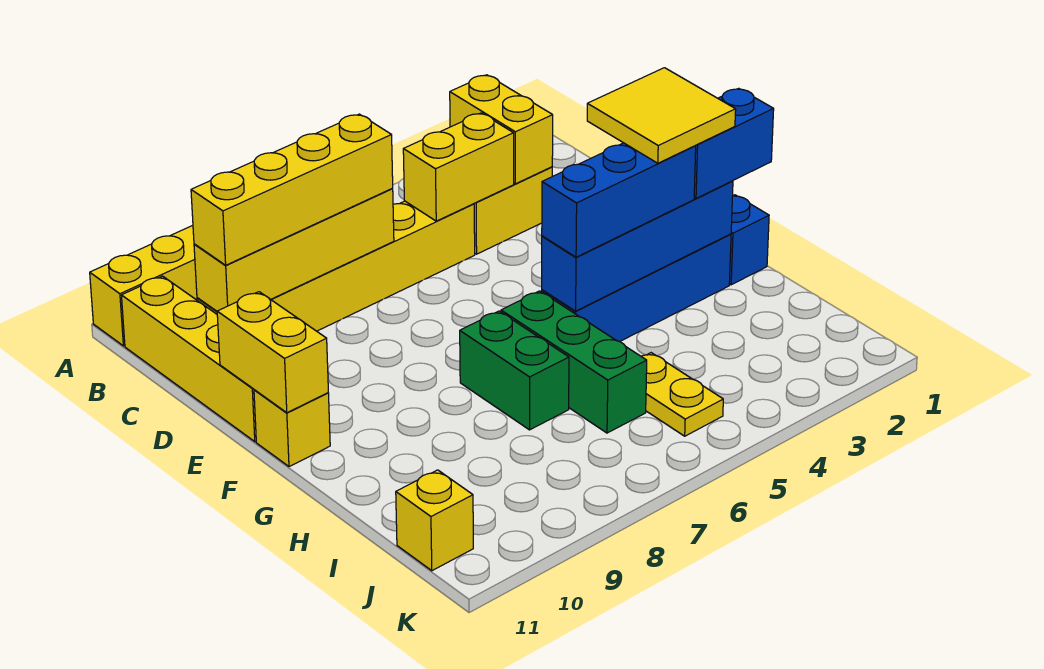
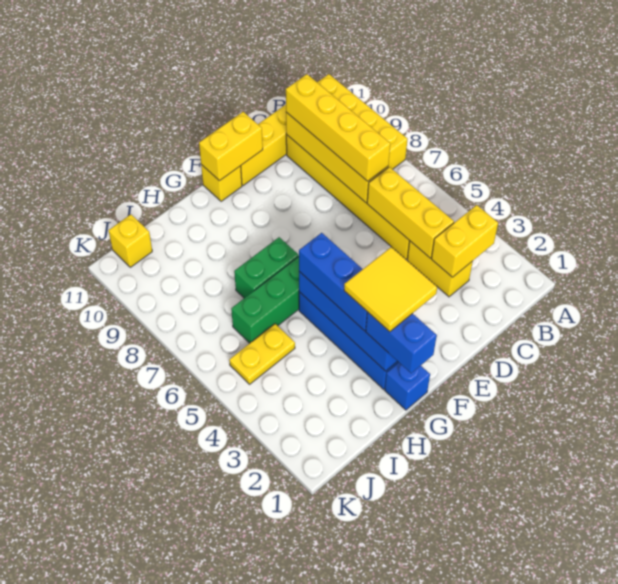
yellow 1x2 brick [403,113,514,221] -> yellow 1x3 brick [367,167,454,258]

